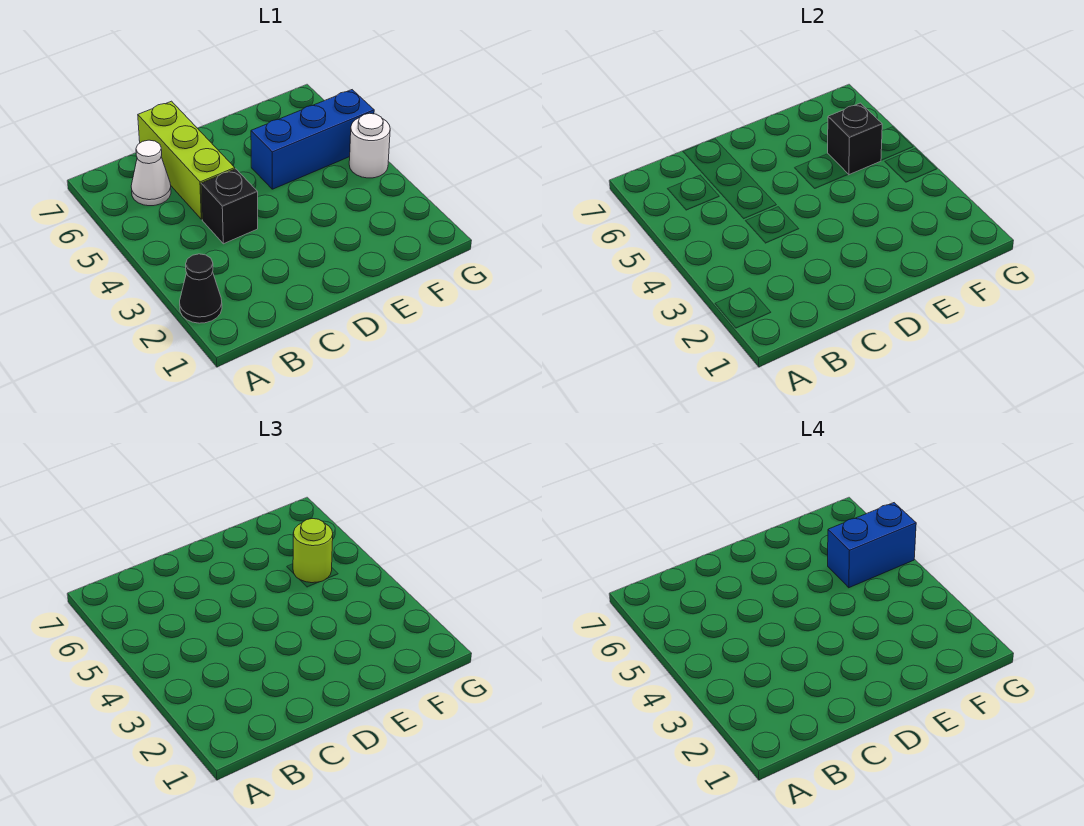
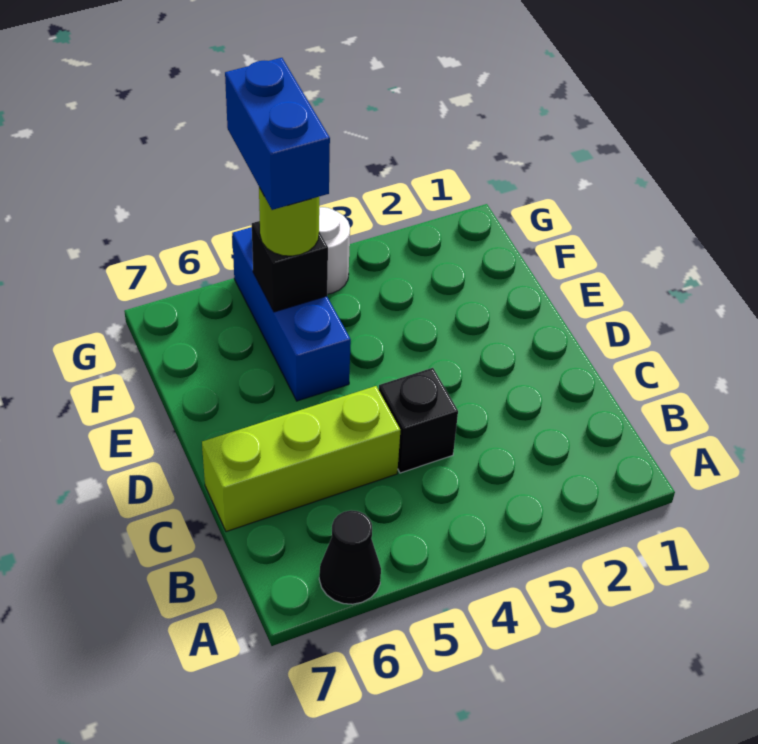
black 1x1 cone [180,254,222,323] -> black 1x1 cone moved to [319,510,381,604]
white 1x1 cone [131,140,171,206] -> none

